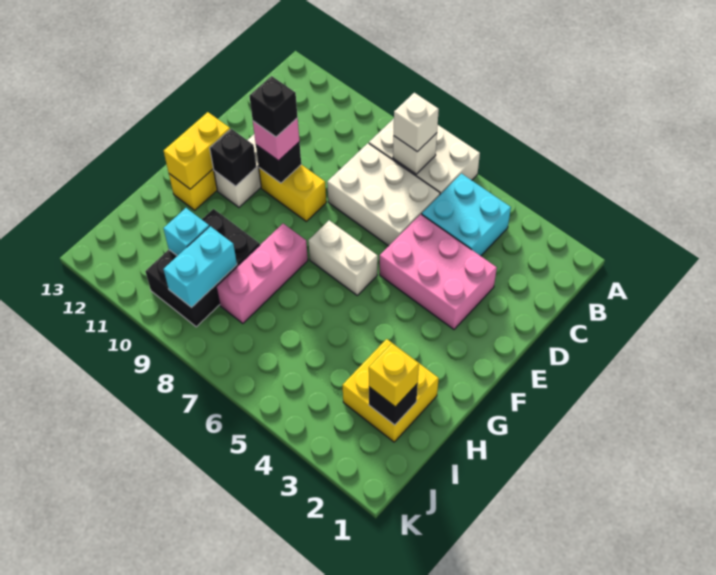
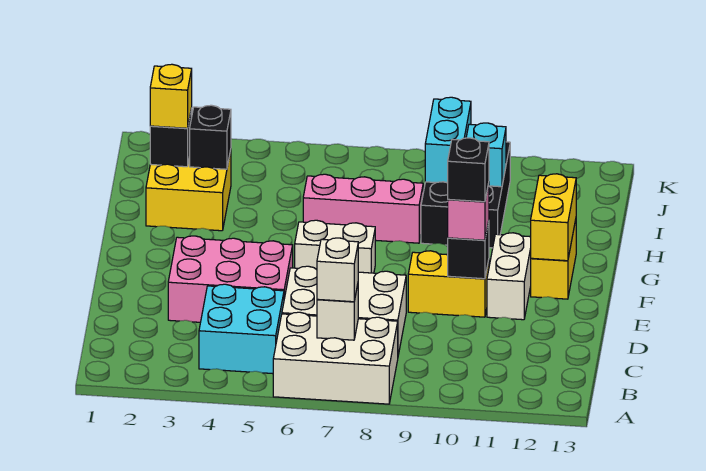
black 1x1 brick [210,129,256,186] -> black 1x1 brick moved to [190,105,231,169]
pink 1x3 brick [216,224,308,323] -> pink 1x3 brick turned to [303,174,423,243]

